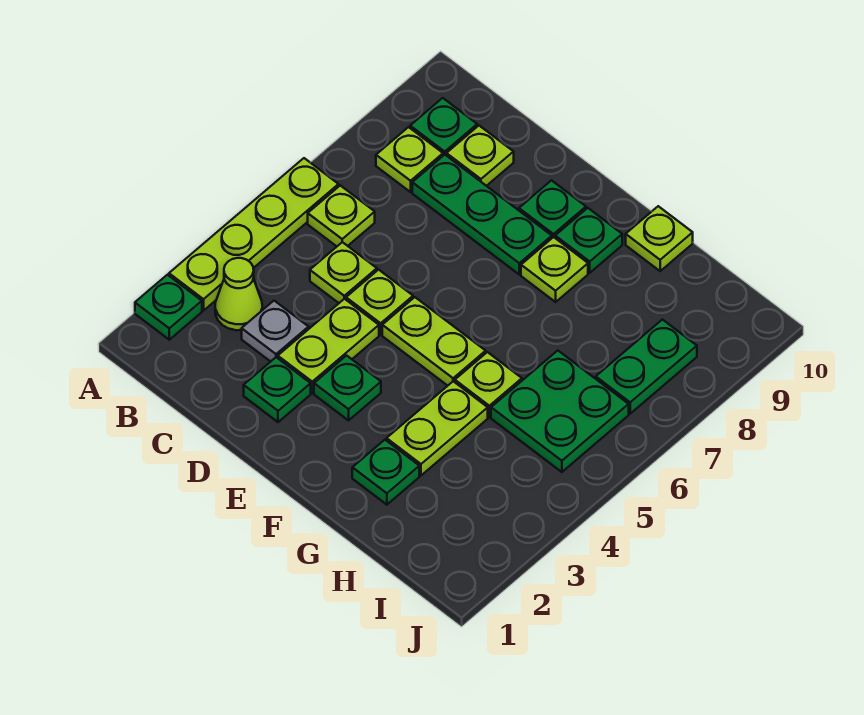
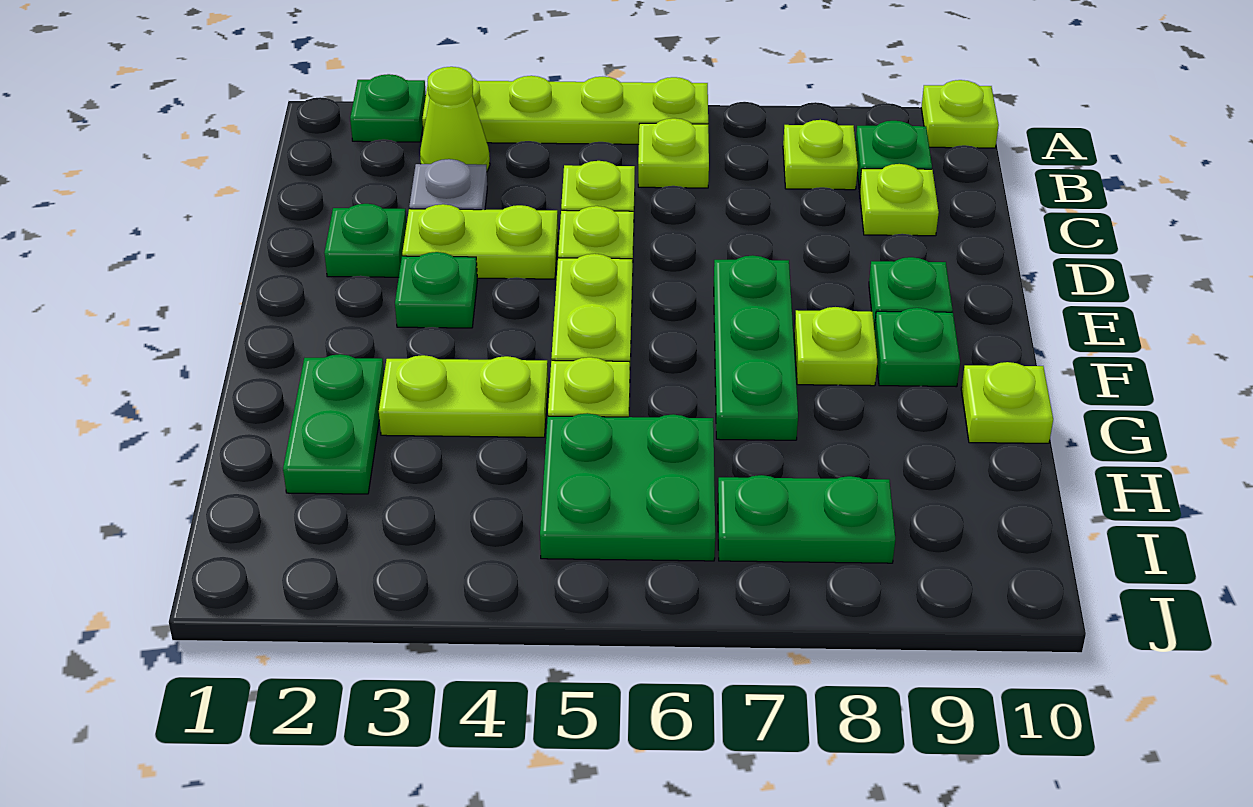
none -> lime 1x1 plate [921,80,999,148]
green 1x3 plate [412,155,552,274] -> green 1x3 plate moved to [714,255,798,440]
green 1x1 plate [352,440,419,505] -> green 1x2 plate [283,354,384,494]

